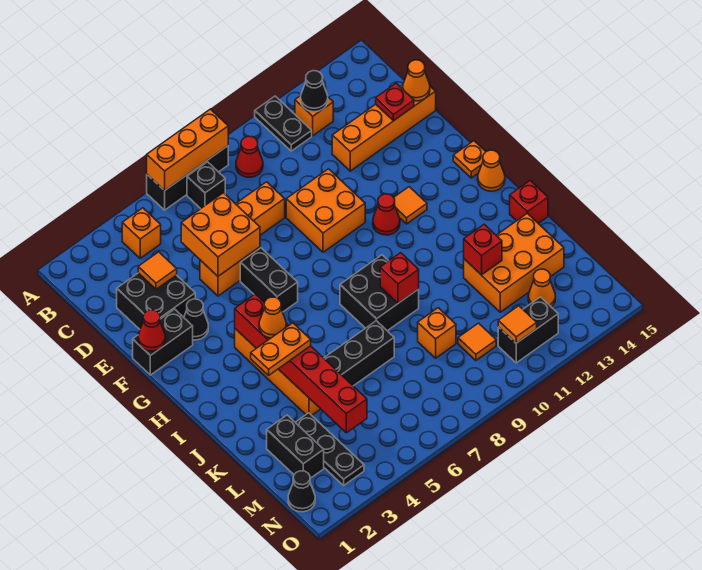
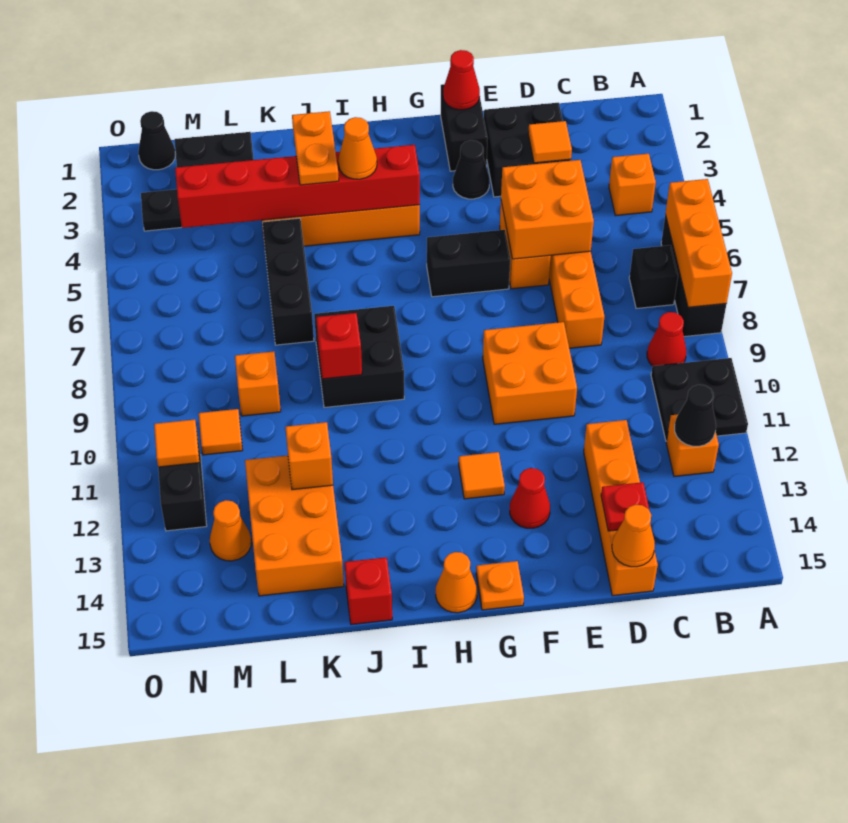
black 1x2 plate [255,96,312,151] -> black 2x2 plate [651,358,748,441]
red 1x1 cone [373,194,400,235] -> red 1x1 cone moved to [510,468,550,528]
red 1x1 brick [464,224,502,275] -> orange 1x1 brick [285,422,333,490]

